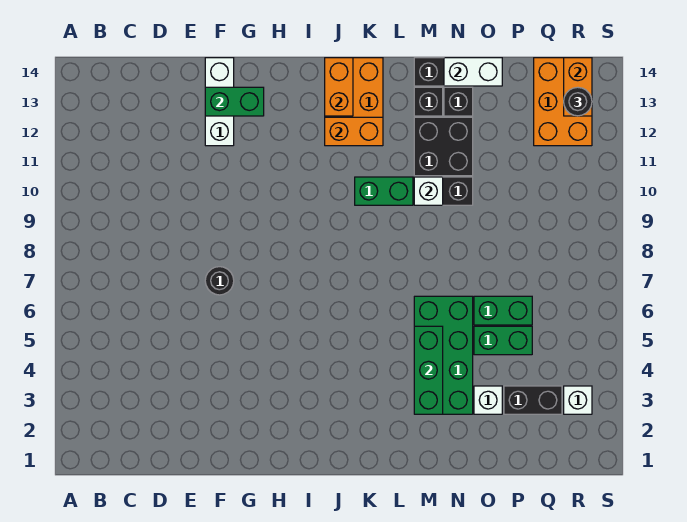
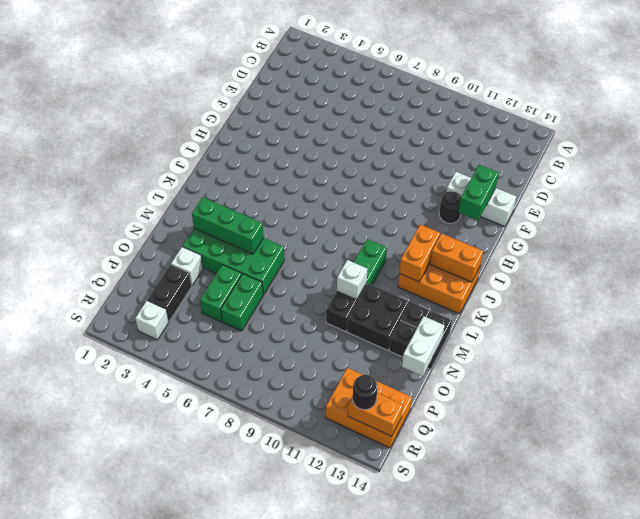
black 1x1 round brick [205,267,234,295] -> black 1x1 round brick moved to [439,191,461,223]

